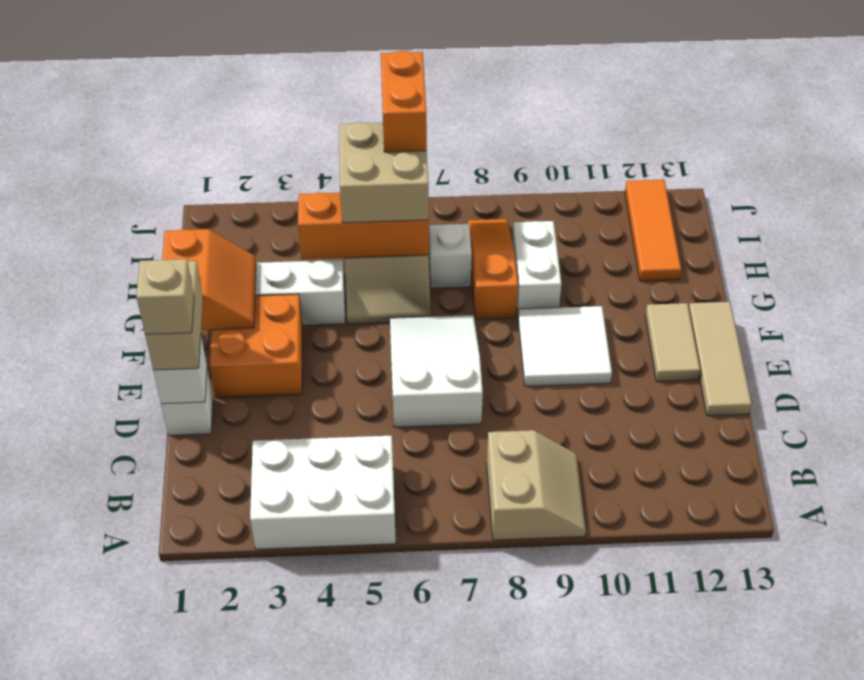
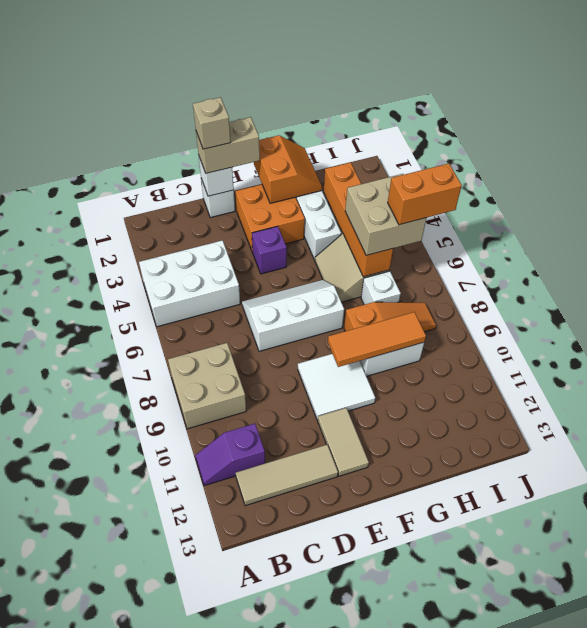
white 2x3 brick [250,436,396,549] -> white 2x3 brick turned to [139,240,240,327]
tan 2x2 slope [487,430,586,540] -> tan 2x2 brick [168,343,246,429]
none -> purple 1x2 slope [195,424,265,486]
white 2x3 slope [390,315,483,427] -> white 2x3 slope turned to [242,280,344,351]
tan 1x3 tile [689,302,752,416] -> tan 1x3 tile moved to [236,445,338,506]
none -> purple 1x1 brick [252,226,287,274]
tan 1x2 tile [645,303,700,382] -> tan 1x2 tile turned to [318,408,369,476]
orange 2x2 slope [162,229,256,330] -> orange 2x2 slope turned to [254,135,322,203]
orange 1x3 brick [298,193,429,259] -> orange 1x4 brick [324,162,393,277]
orange 1x3 tile [625,180,681,281] -> orange 1x3 tile moved to [328,312,426,367]

